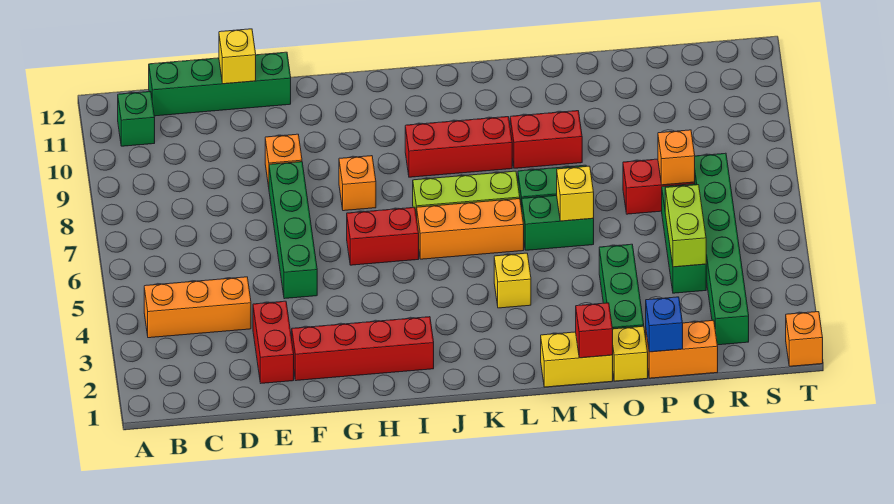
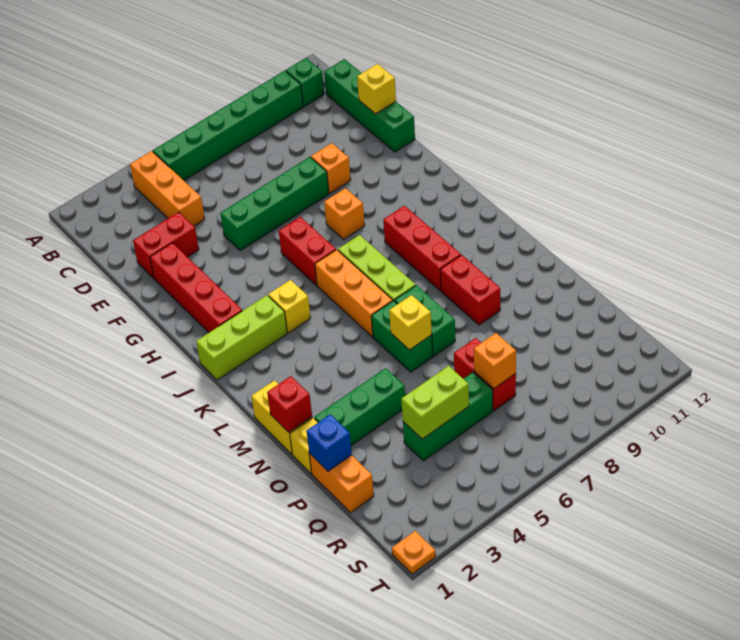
none -> lime 1x3 brick [196,295,287,380]
yellow 1x1 brick [494,253,531,308] -> yellow 1x1 brick moved to [268,280,310,333]
green 1x6 brick [695,153,749,345] -> green 1x6 brick moved to [153,71,303,180]
orange 1x1 brick [786,312,823,366] -> orange 1x1 plate [392,531,436,574]

